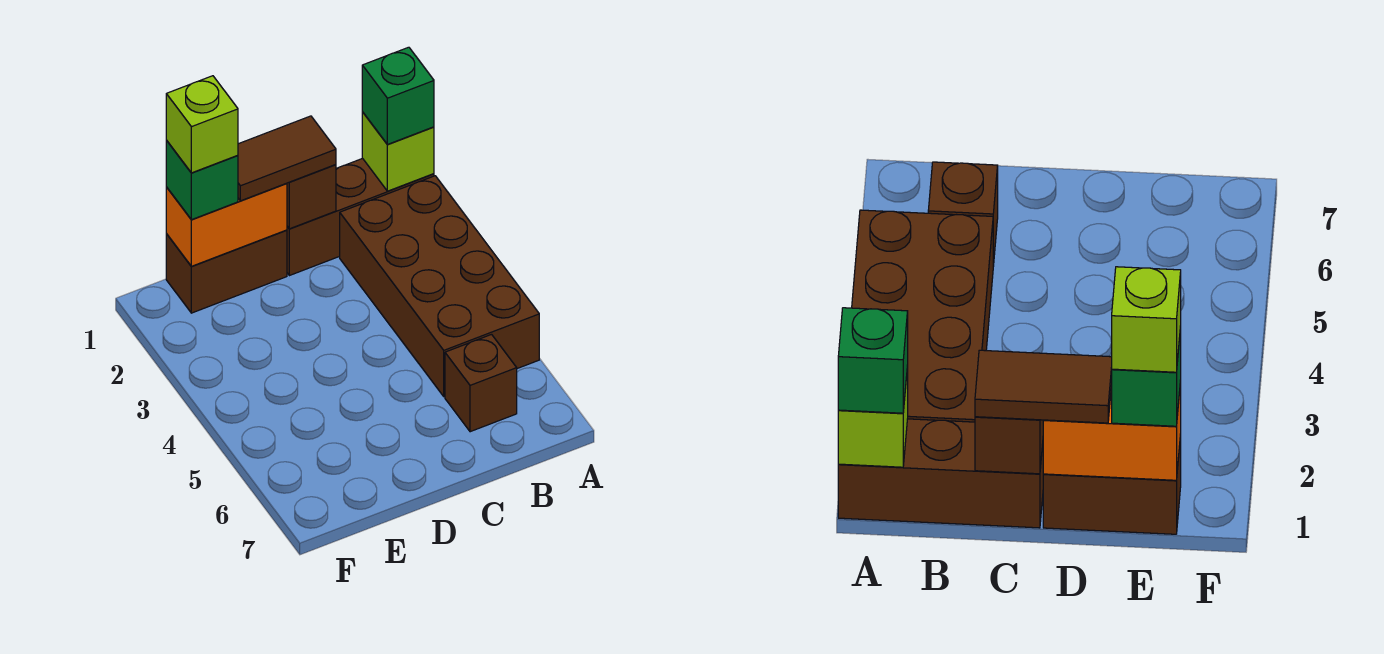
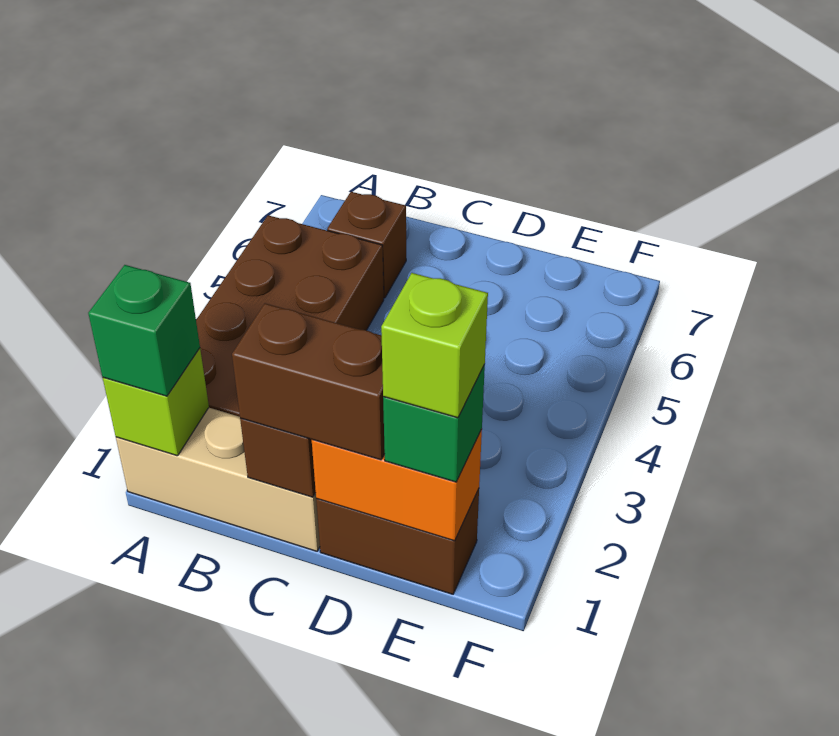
brown 1x3 brick [287,158,434,276] -> tan 1x3 brick [116,408,320,551]
brown 1x2 tile [238,116,336,201] -> brown 1x2 brick [232,303,385,460]

